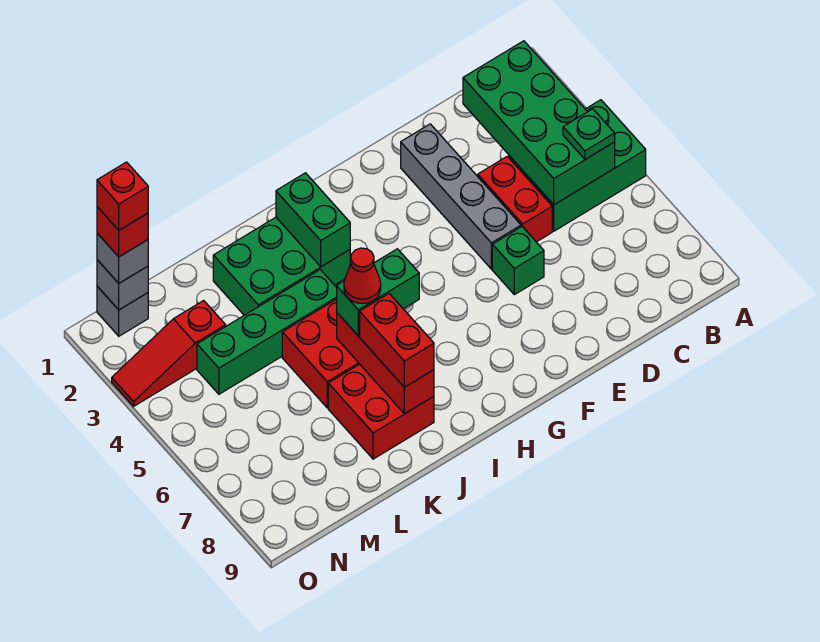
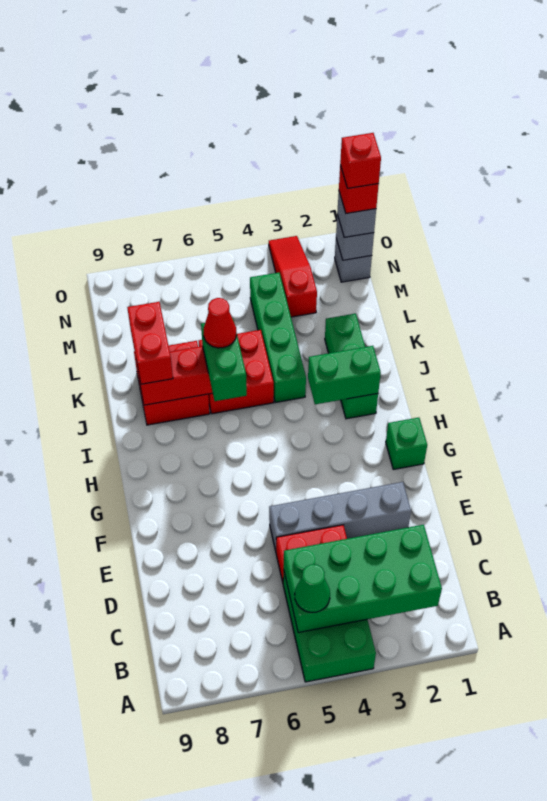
green 1x1 plate [563,109,615,159] -> green 1x1 cone [295,564,330,612]
green 1x1 brick [492,227,544,295] -> green 1x1 brick moved to [386,418,427,469]
green 2x3 brick [213,217,350,315] -> green 1x3 brick [325,314,378,419]
red 1x2 brick [360,294,434,387] -> red 1x2 brick turned to [127,302,173,384]

